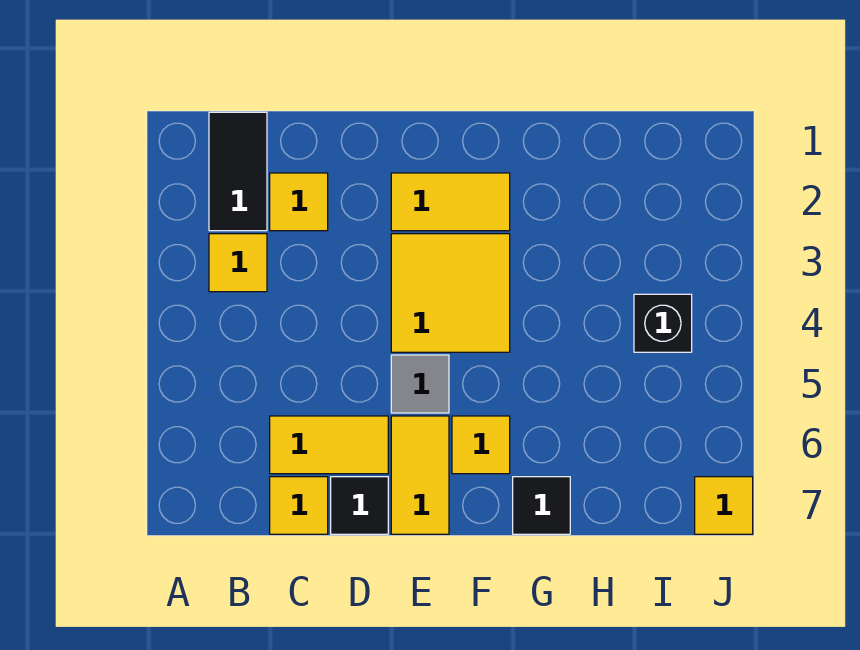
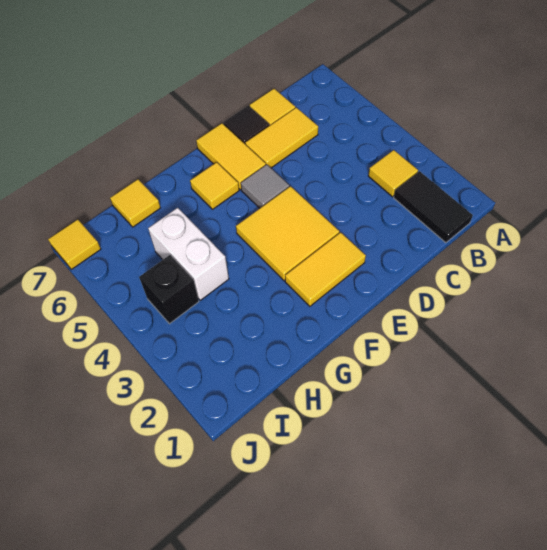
yellow 1x1 tile [270,173,328,231] -> yellow 1x1 tile moved to [110,179,160,227]
black 1x1 tile [513,477,570,534] -> none
none -> white 1x2 brick [148,208,229,300]

